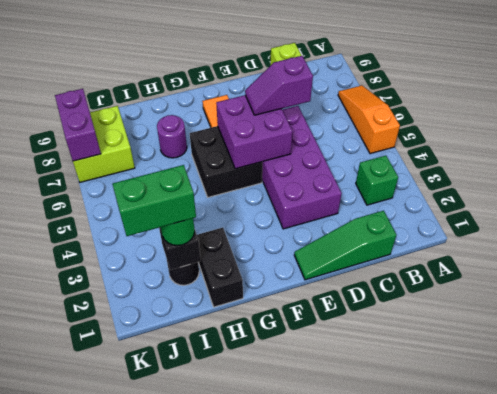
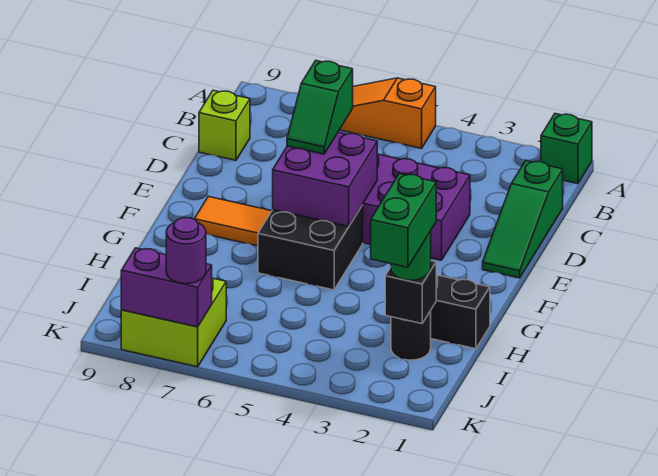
green 1x1 brick [356,156,398,205] -> green 1x1 brick moved to [541,114,592,184]
purple 1x2 slope [245,56,313,115] -> green 1x2 slope [287,61,353,154]
purple 1x1 round brick [157,115,187,158] -> purple 1x1 round brick moved to [166,218,206,284]

